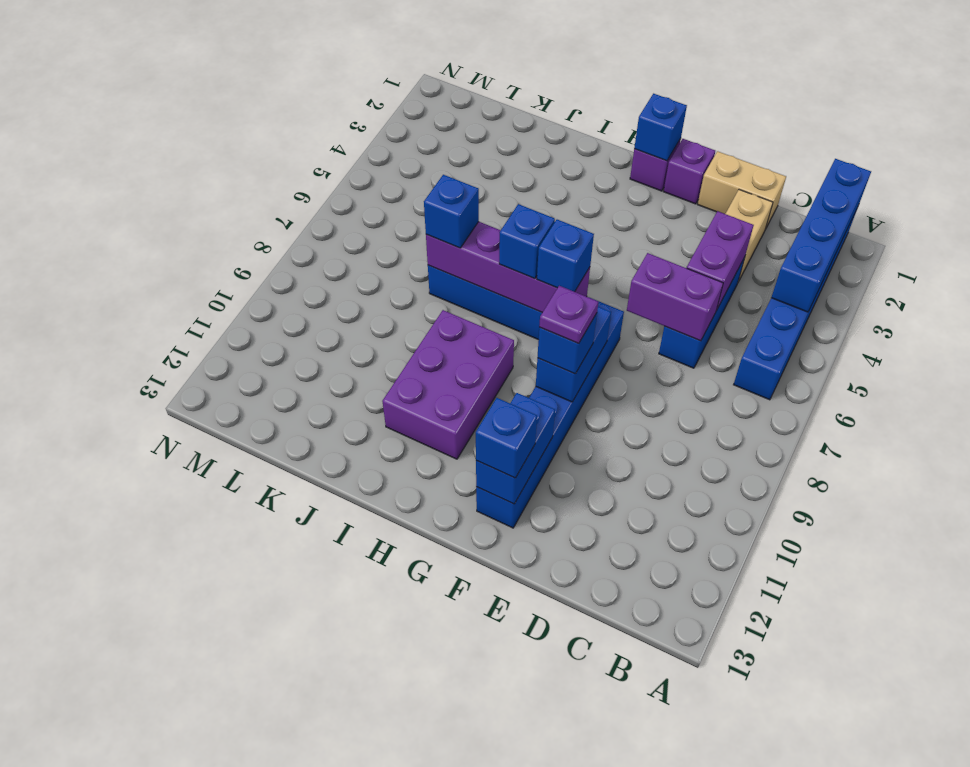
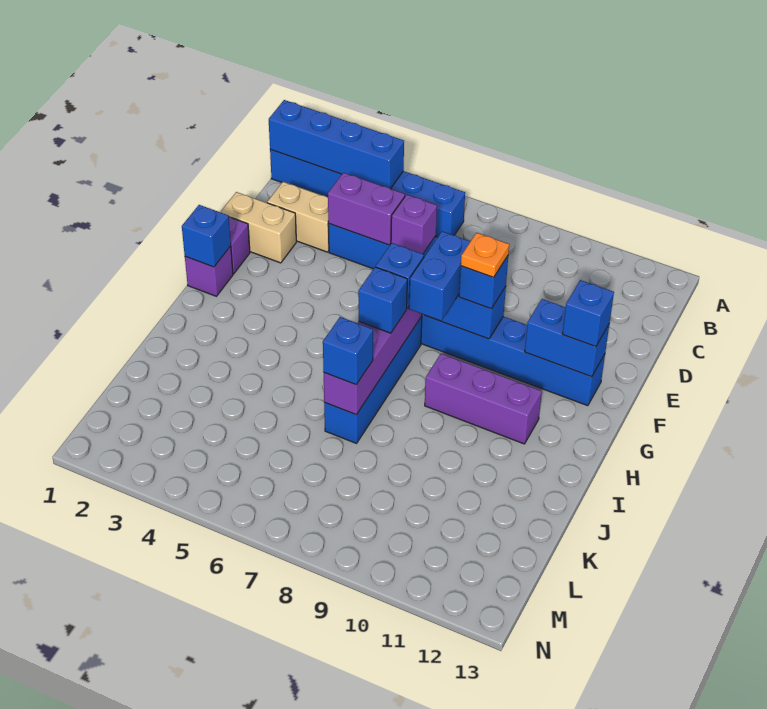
tan 1x2 brick [698,151,786,228] -> tan 1x2 brick turned to [221,192,296,263]
purple 1x2 brick [627,253,723,341] -> purple 1x1 brick [391,195,437,254]
none -> blue 1x2 brick [409,231,470,321]
purple 1x1 plate [539,286,598,343] -> orange 1x1 plate [461,233,509,277]
purple 2x3 brick [382,310,514,459] -> purple 1x3 brick [425,354,542,444]

